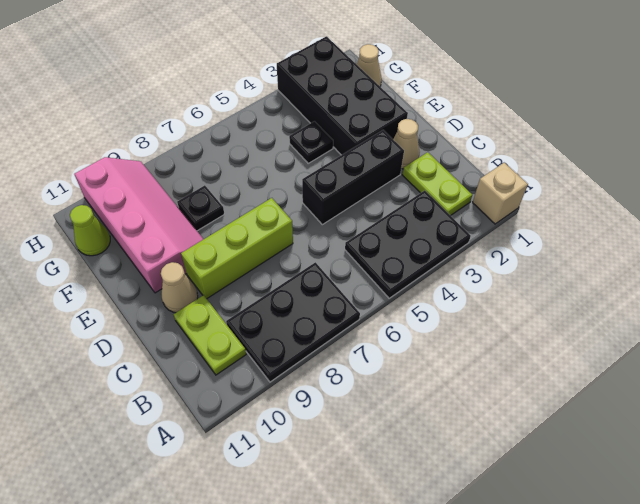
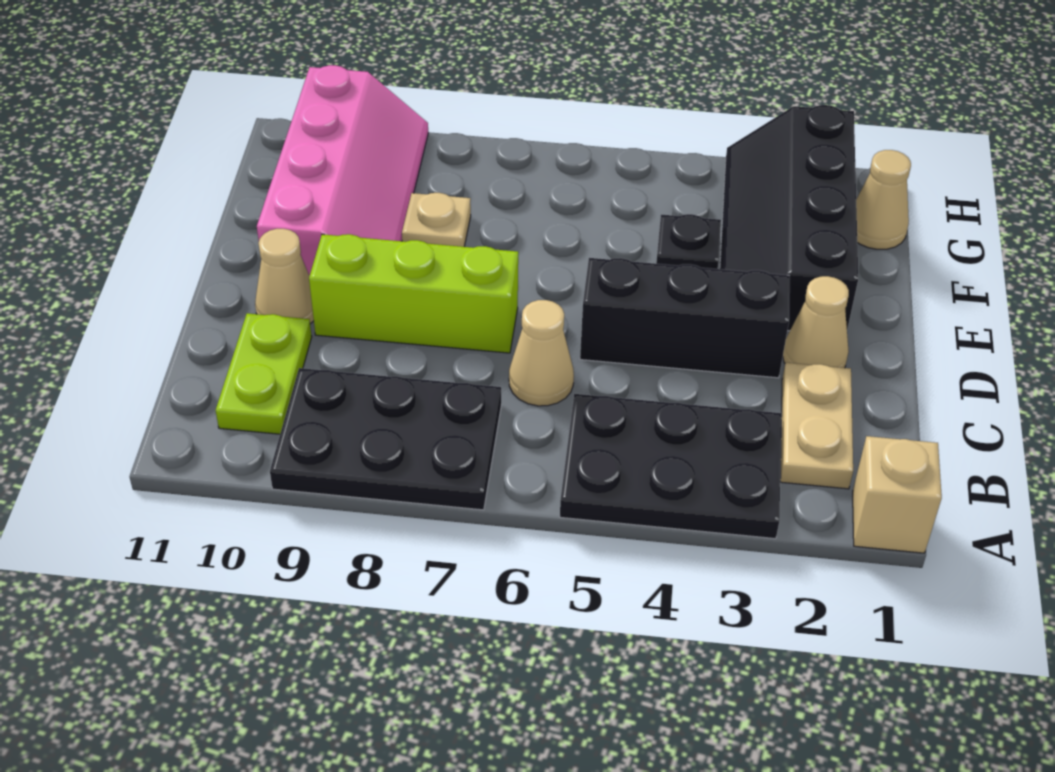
lime 1x2 plate [403,152,472,216] -> tan 1x2 plate [780,363,853,489]
none -> tan 1x1 cone [509,300,574,406]
black 2x4 brick [277,36,408,155] -> black 2x4 slope [720,105,858,331]
black 1x1 plate [177,185,224,231] -> tan 1x1 plate [402,193,471,247]
lime 1x1 cone [70,205,110,256] -> none

